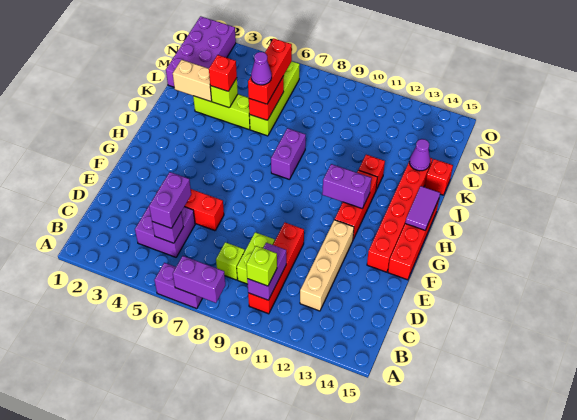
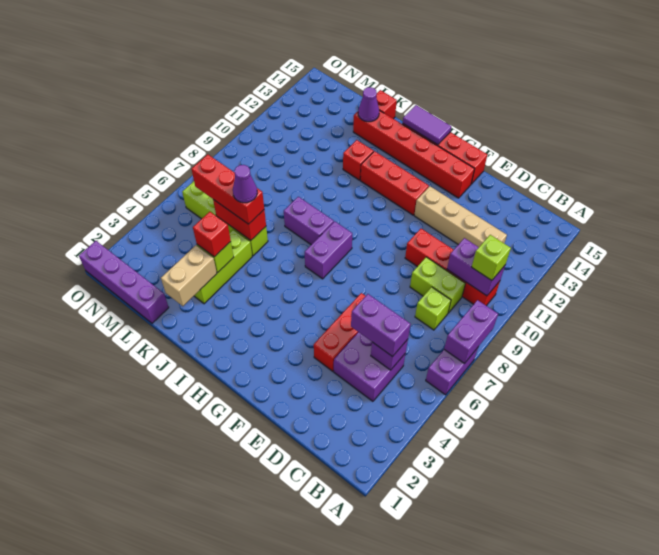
purple 1x2 brick [322,164,371,208] -> purple 1x2 brick moved to [305,221,352,279]
purple 2x4 brick [166,16,236,87] -> purple 1x4 brick [79,241,169,323]

